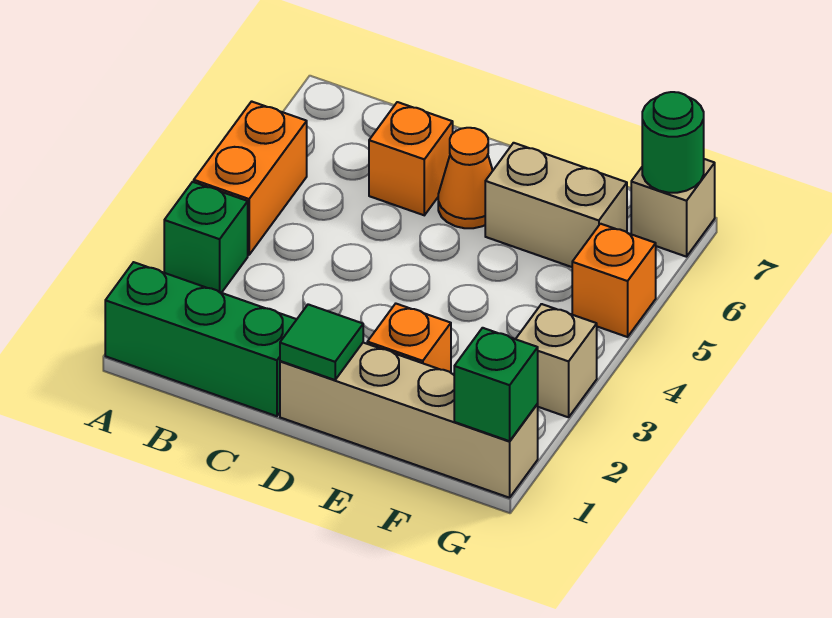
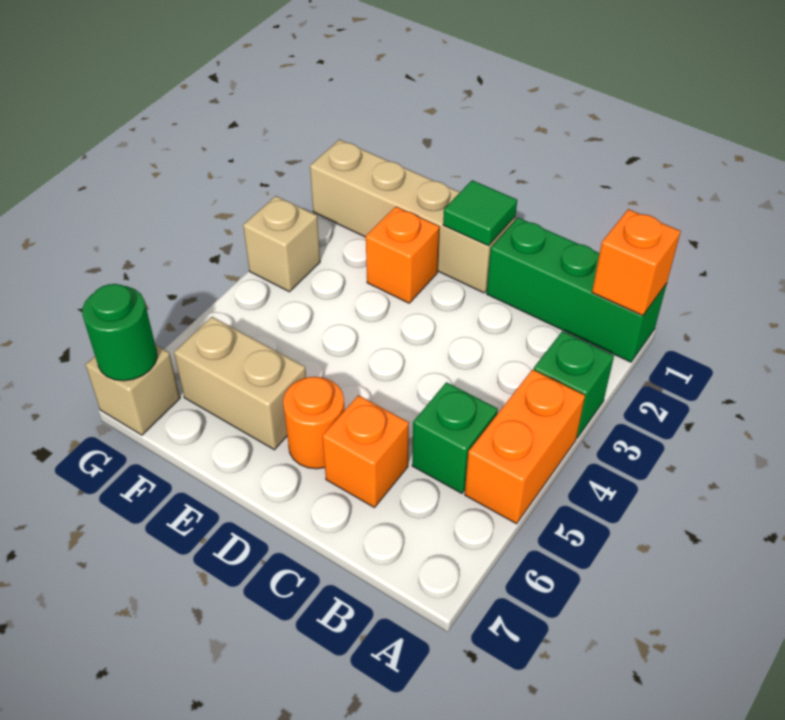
orange 1x1 cone [438,128,493,228] -> orange 1x1 round brick [283,377,345,469]
green 1x1 brick [454,328,538,441] -> green 1x1 brick moved to [412,382,498,493]
orange 1x1 brick [572,224,656,337] -> orange 1x1 brick moved to [592,209,681,316]

